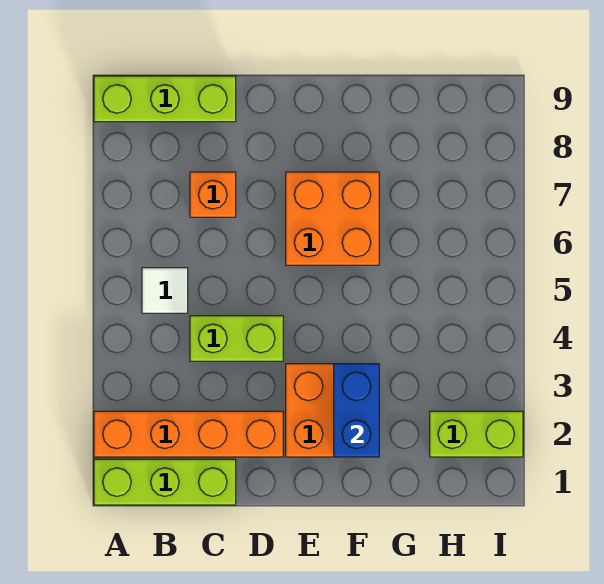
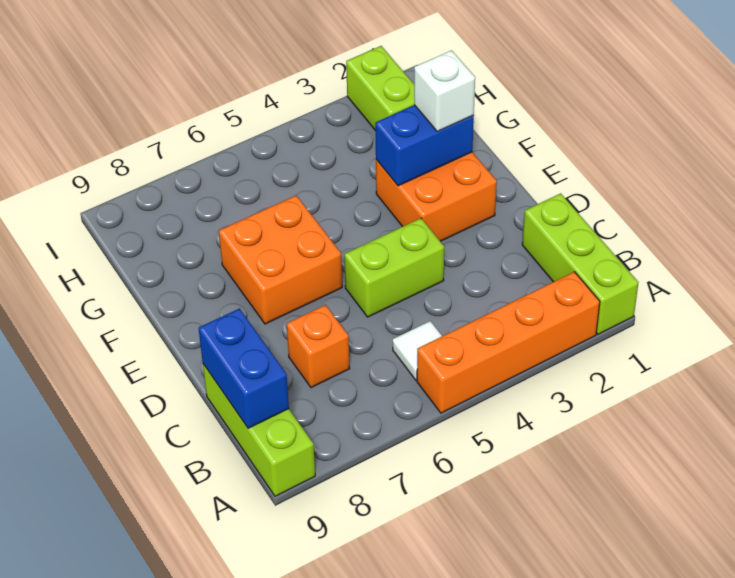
orange 1x4 brick [94,411,283,457] -> orange 1x4 brick turned to [417,272,600,413]
none -> blue 1x2 brick [199,309,289,428]
lime 1x2 brick [190,316,283,361] -> lime 1x2 brick turned to [344,218,444,317]
none -> white 1x1 brick [414,51,475,131]

